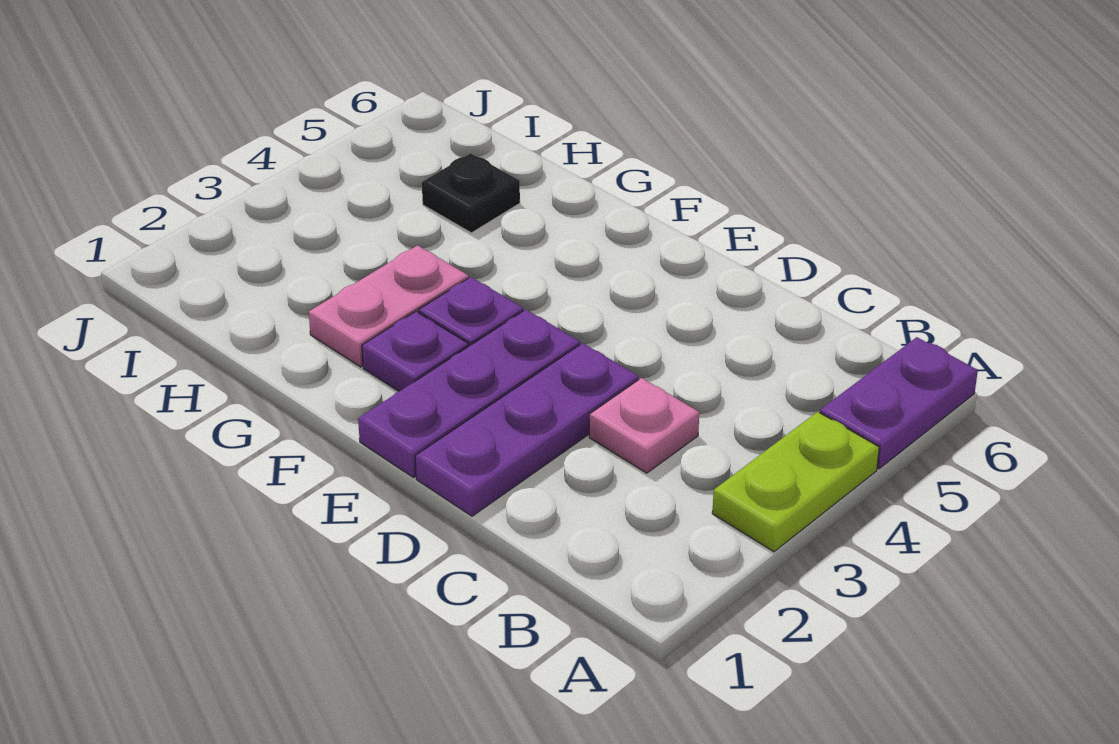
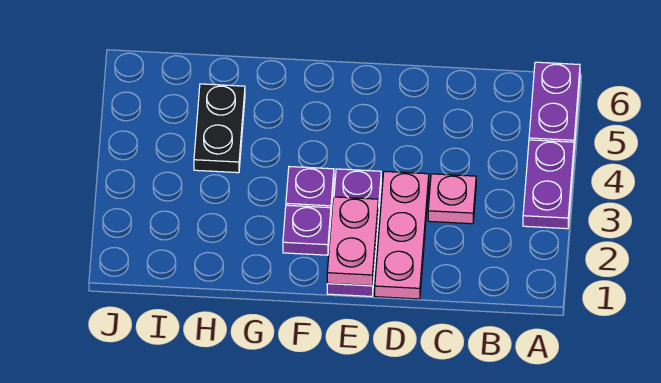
lime 1x2 plate [712,412,879,552] -> purple 1x2 plate [523,140,574,229]
purple 1x3 plate [415,343,639,516] -> pink 1x3 plate [375,171,429,299]
pink 1x2 plate [309,245,468,367] -> pink 1x2 plate moved to [327,197,378,286]
black 1x1 plate [422,153,520,233] -> black 1x2 plate [194,84,245,173]

